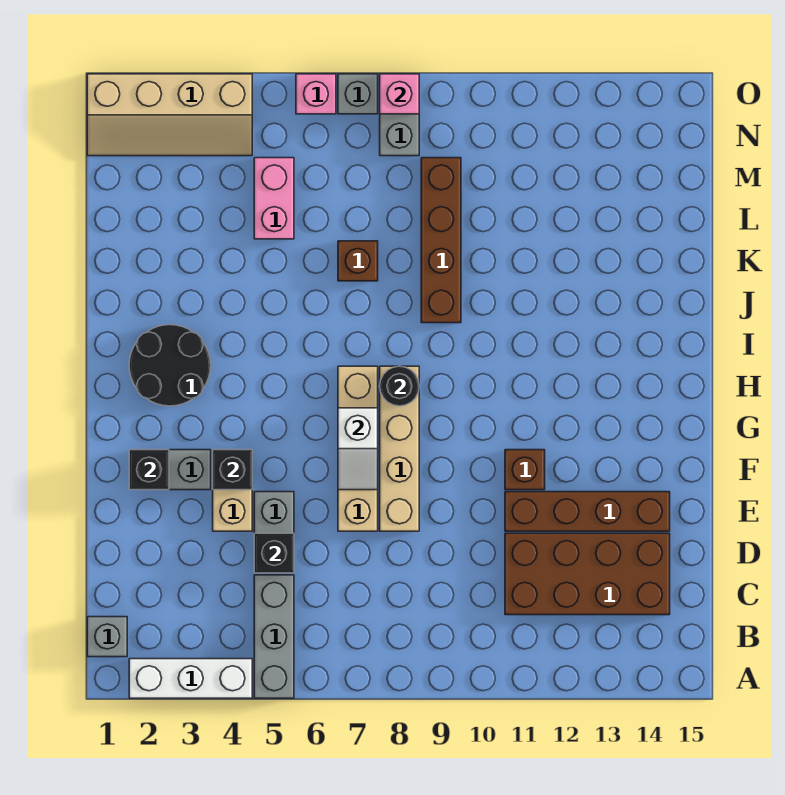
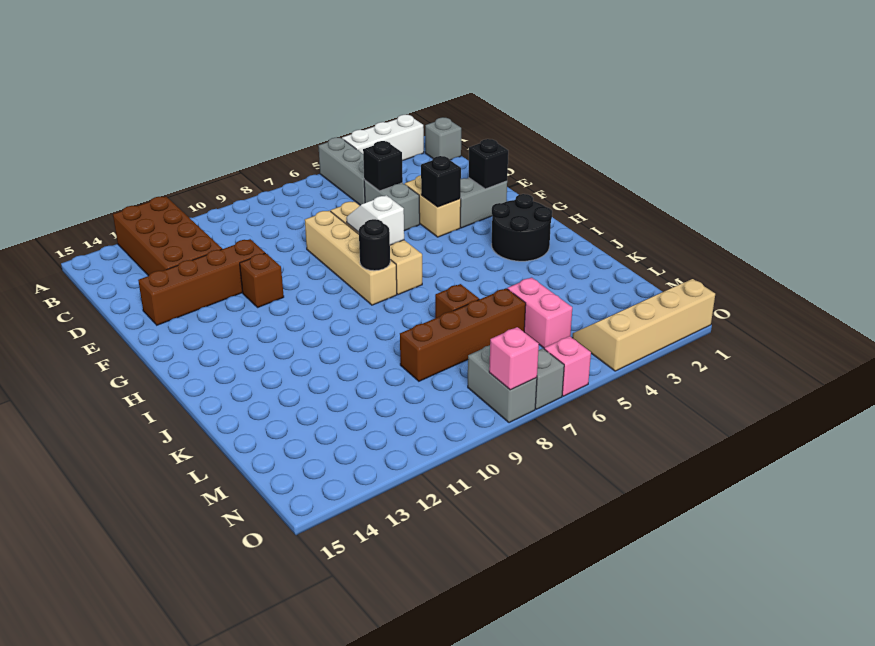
brown 2x4 brick [505,533,670,615] -> brown 2x4 brick turned to [113,196,222,276]
brown 1x4 brick [421,158,461,323] -> brown 1x4 brick turned to [400,288,526,381]

